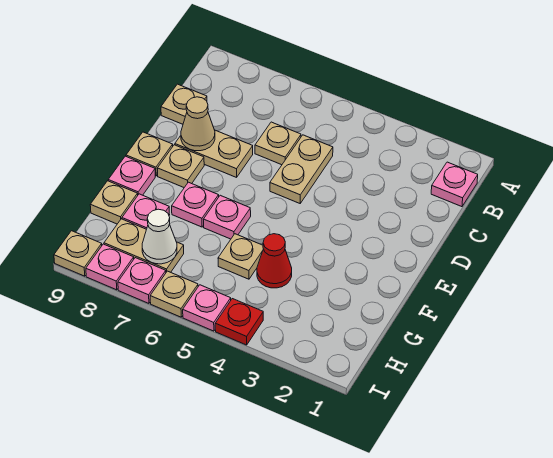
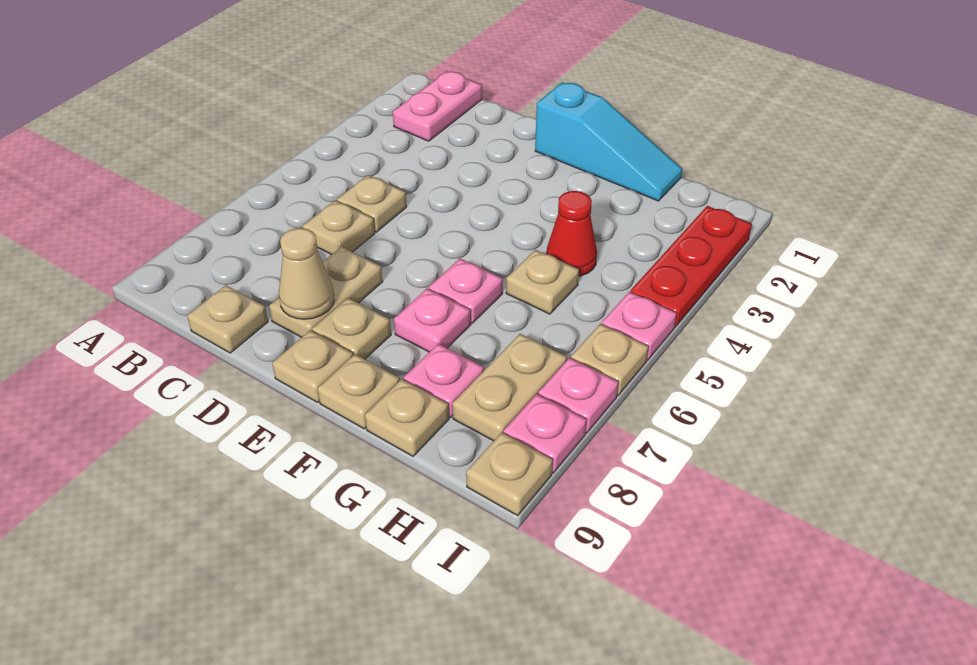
pink 1x1 plate [431,162,478,207] -> pink 1x2 plate [393,71,482,141]
tan 1x2 plate [270,135,333,203] -> tan 1x1 plate [337,175,407,232]
none -> cyan 1x3 slope [535,82,682,201]
pink 1x1 plate [108,156,155,195] -> tan 1x1 plate [318,354,400,429]
white 1x1 cone [142,209,177,264] -> none
red 1x1 plate [215,299,263,345] -> red 1x3 plate [630,206,752,327]

